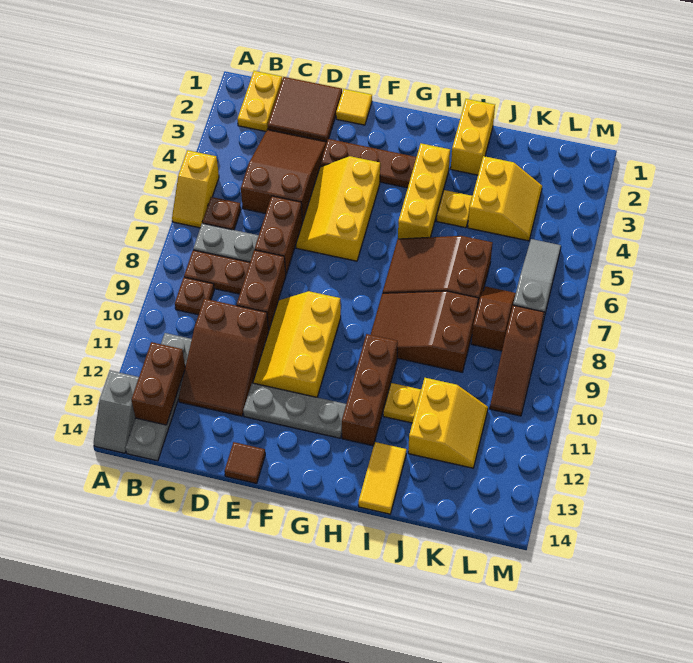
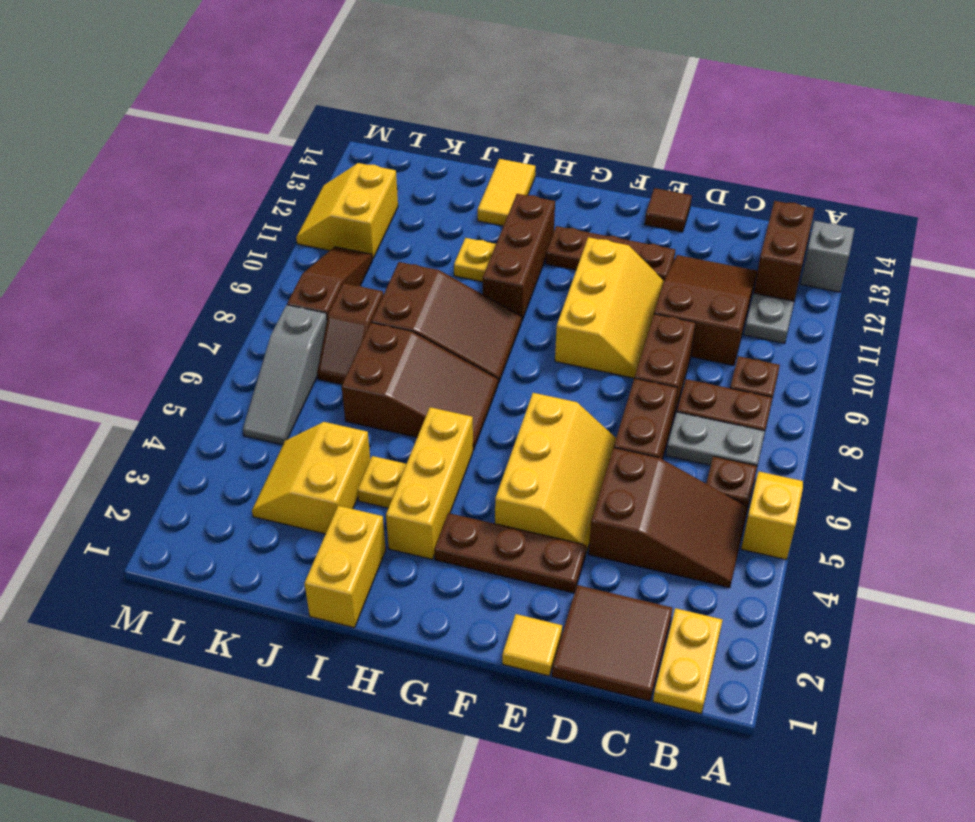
brown 2x3 slope [241,129,327,221] -> brown 2x3 slope turned to [588,448,748,588]
grey 1x3 plate [243,383,346,438] -> brown 1x3 plate [546,226,675,280]
yellow 2x2 slope [408,378,488,468] -> yellow 2x2 slope moved to [296,163,398,259]

